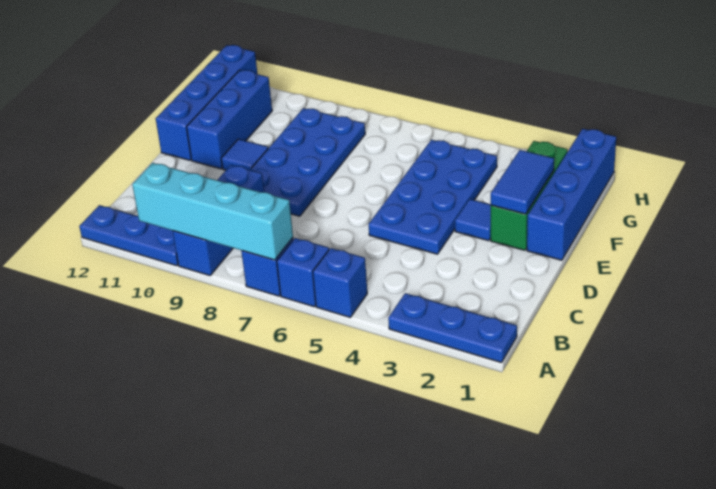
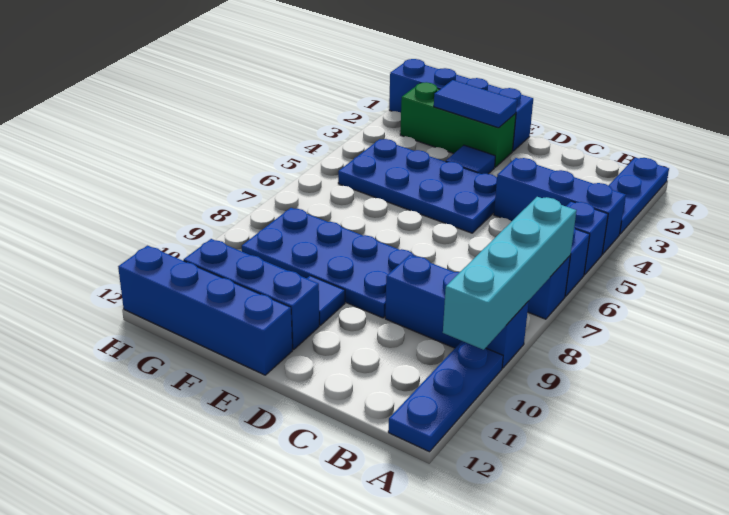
none -> blue 1x3 brick [494,158,626,254]

